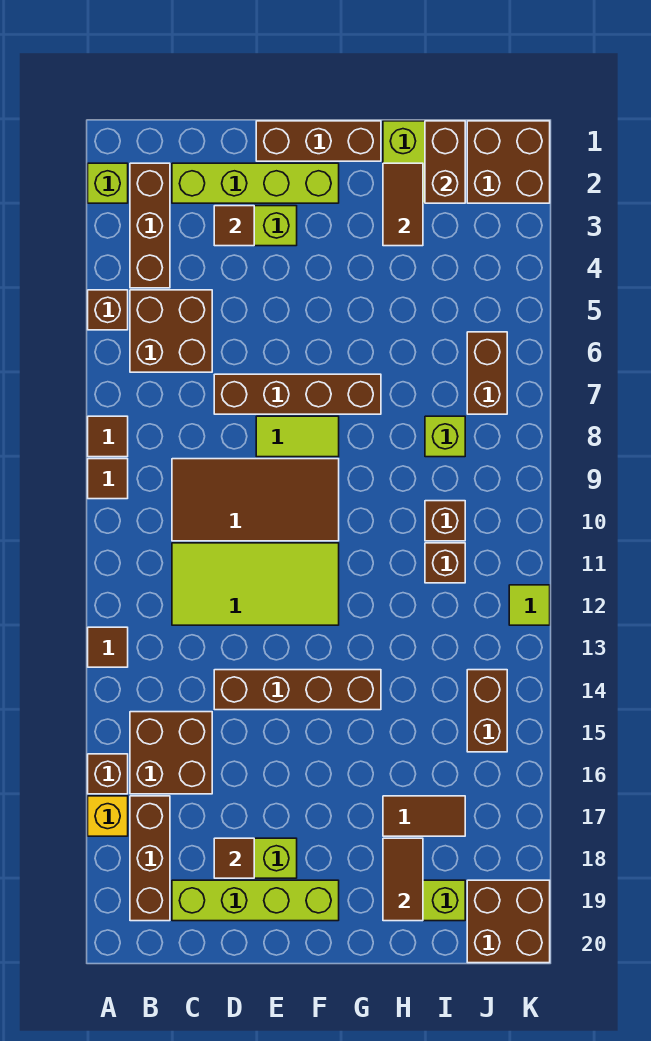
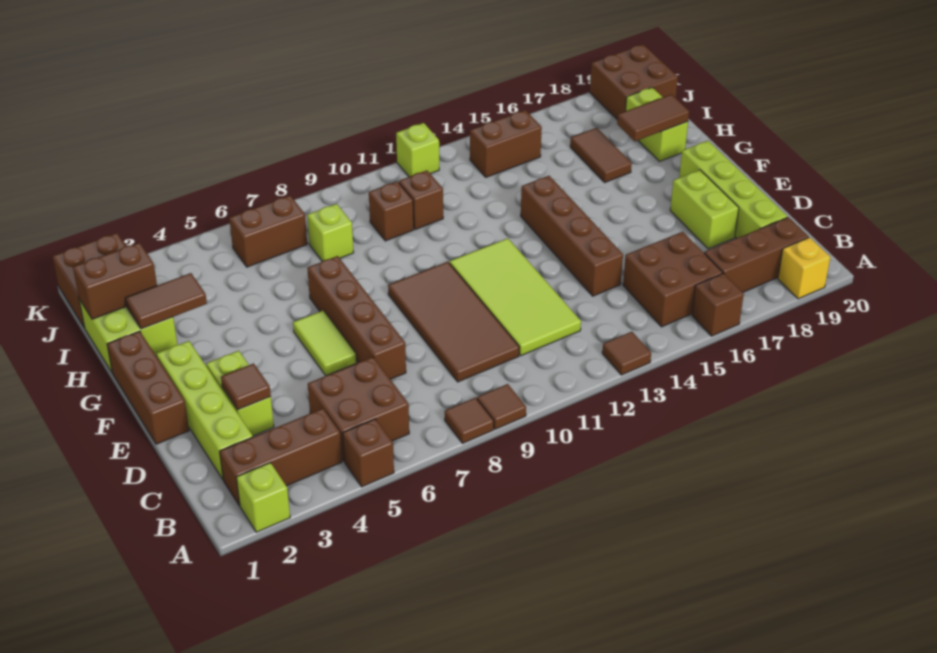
yellow 1x1 brick [88,796,128,836] -> yellow 1x1 brick moved to [778,237,830,299]
brown 1x1 tile [214,838,254,878] -> none
lime 1x2 tile [256,416,339,457] -> lime 1x2 tile moved to [293,310,357,376]
lime 1x1 tile [509,585,550,625] -> lime 1x1 brick [396,123,439,177]

